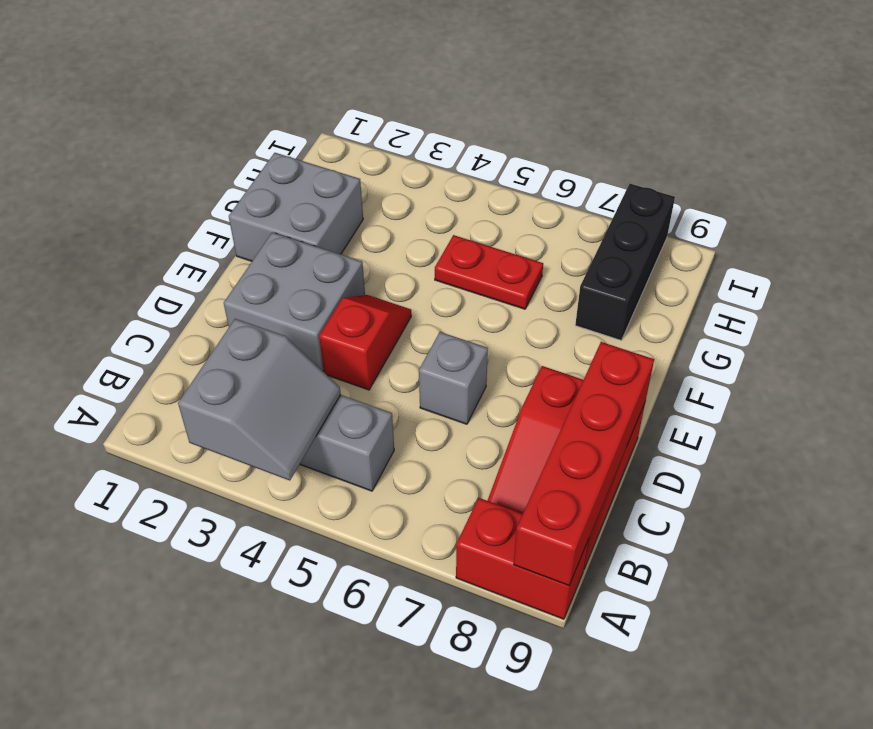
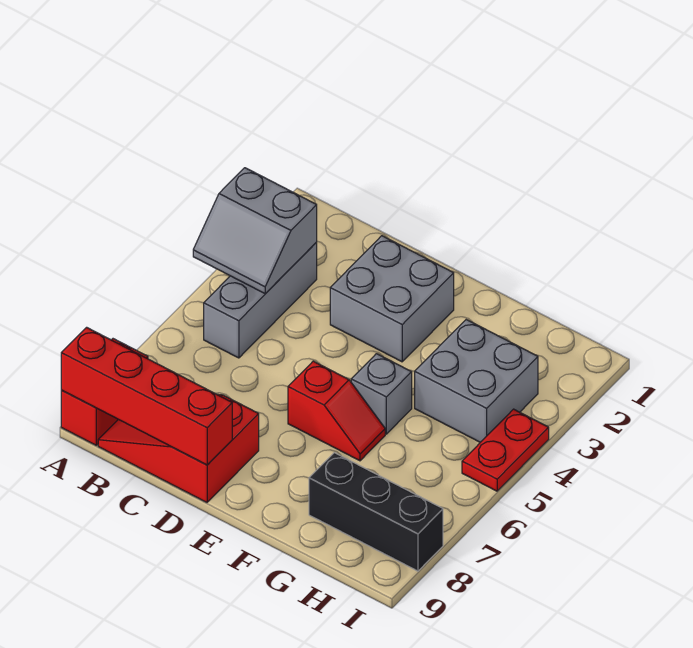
red 1x2 slope [319,295,411,390] -> red 1x2 slope moved to [288,361,385,461]
grey 1x1 brick [419,332,488,424] -> grey 1x1 brick moved to [351,354,412,434]
grey 2x2 brick [229,153,363,261] -> grey 2x2 brick moved to [415,320,538,442]
red 1x2 plate [435,235,543,309] -> red 1x2 plate moved to [462,409,549,491]

